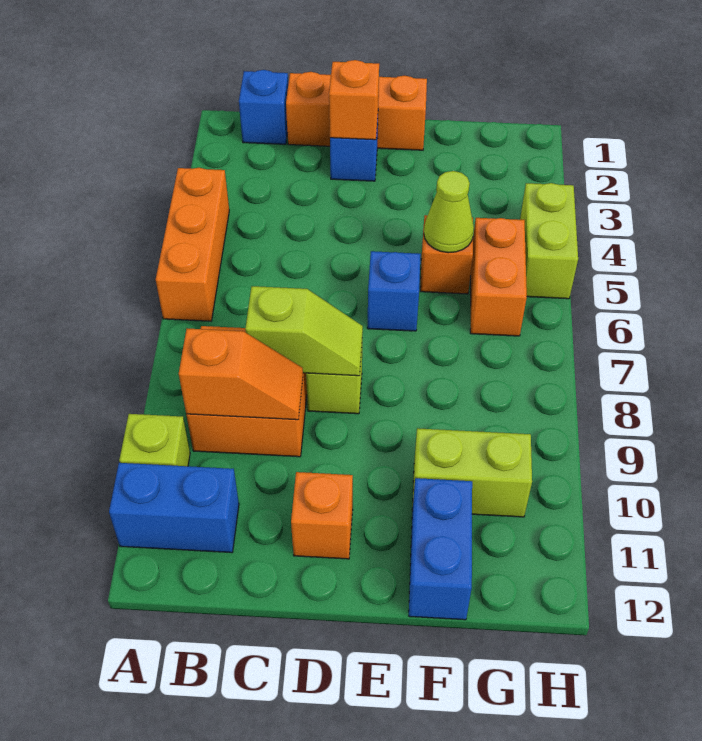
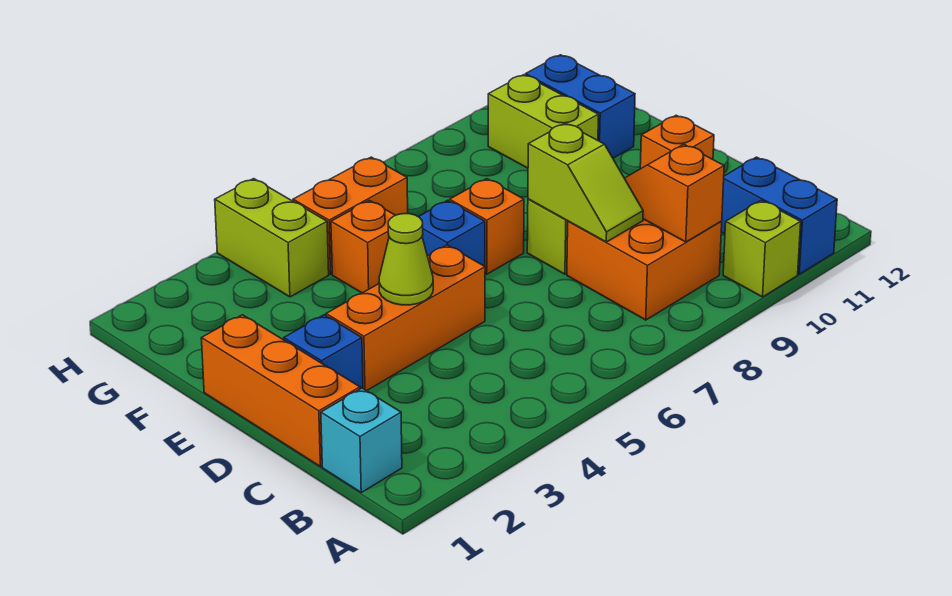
orange 1x3 brick [156,168,229,321] -> orange 1x3 brick moved to [326,245,485,391]
blue 1x1 brick [239,70,288,144] -> cyan 1x1 brick [321,388,402,492]
lime 1x2 slope [245,286,363,376] -> lime 1x2 slope turned to [528,123,643,242]
orange 1x1 brick [329,60,379,140] -> orange 1x1 brick moved to [450,179,524,274]
lime 1x1 cone [424,171,474,253] -> lime 1x1 cone moved to [379,214,433,305]
blue 1x2 brick [409,478,472,620] -> blue 1x2 brick turned to [526,55,635,158]
lime 1x2 brick [520,183,578,299] -> lime 1x2 brick turned to [215,179,329,297]

